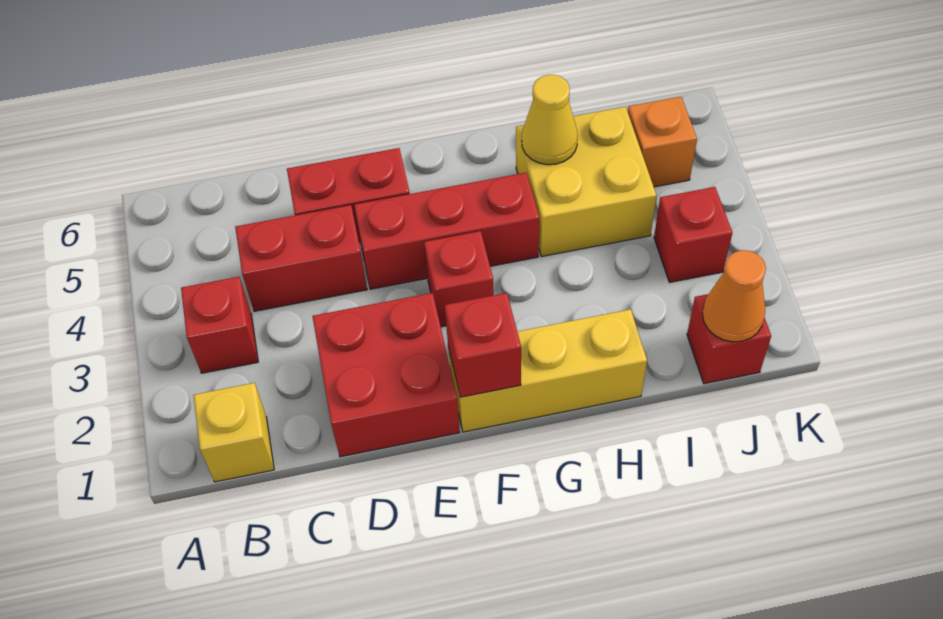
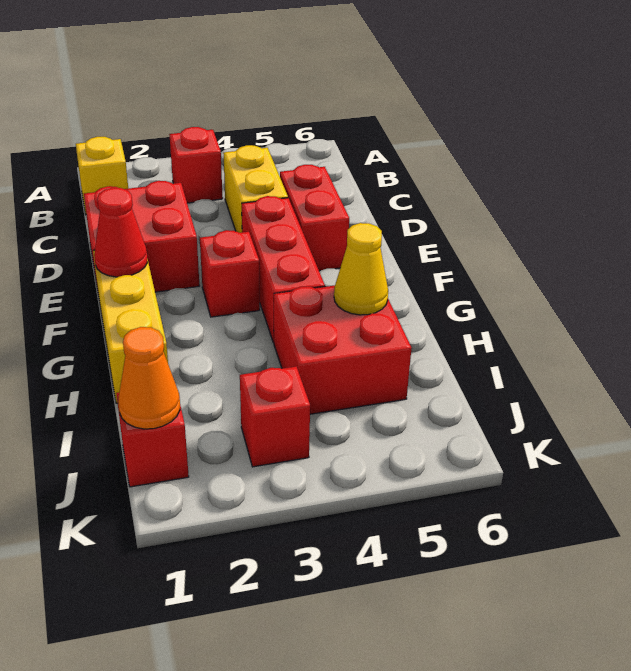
red 1x2 brick [235,205,367,311] -> yellow 1x2 brick [223,145,288,233]
red 1x1 brick [445,293,521,397] -> red 1x1 cone [94,188,147,277]
yellow 2x2 brick [516,107,656,257] -> red 2x2 brick [274,286,412,414]
orange 1x1 brick [628,97,697,187] -> none

